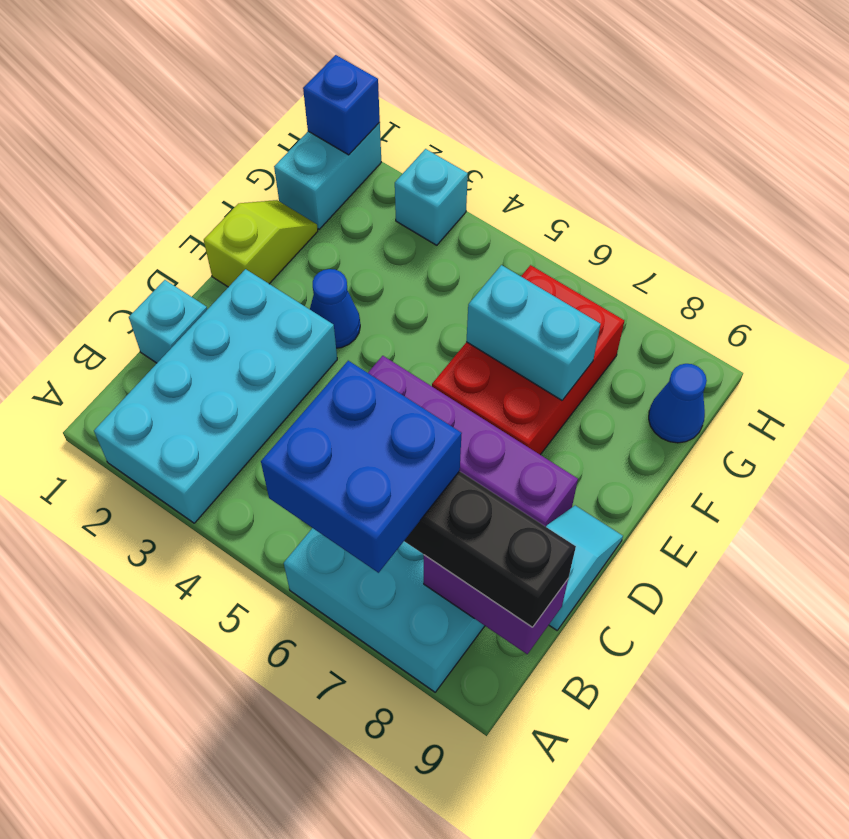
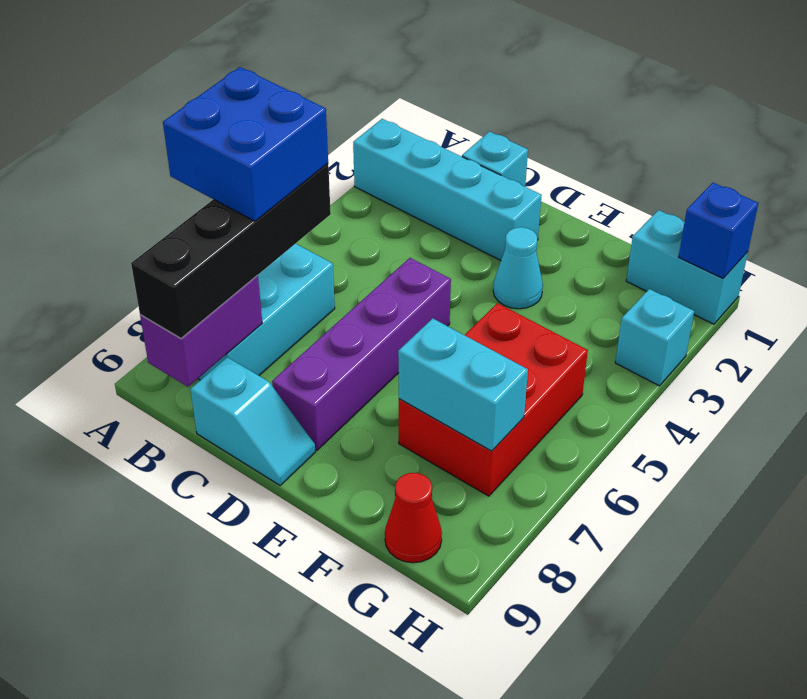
cyan 2x4 brick [94,269,337,523] -> cyan 1x4 brick [353,119,542,260]
lime 1x2 slope [204,200,318,287] -> none
blue 1x1 cone [310,269,360,348] -> cyan 1x1 cone [493,227,543,309]
red 2x3 brick [432,265,624,455] -> red 2x3 brick turned to [399,303,588,496]
cyan 1x2 brick [466,265,601,400] -> cyan 1x2 brick turned to [398,318,528,451]
blue 1x1 cone [649,364,707,443] -> red 1x1 cone [385,473,442,563]

